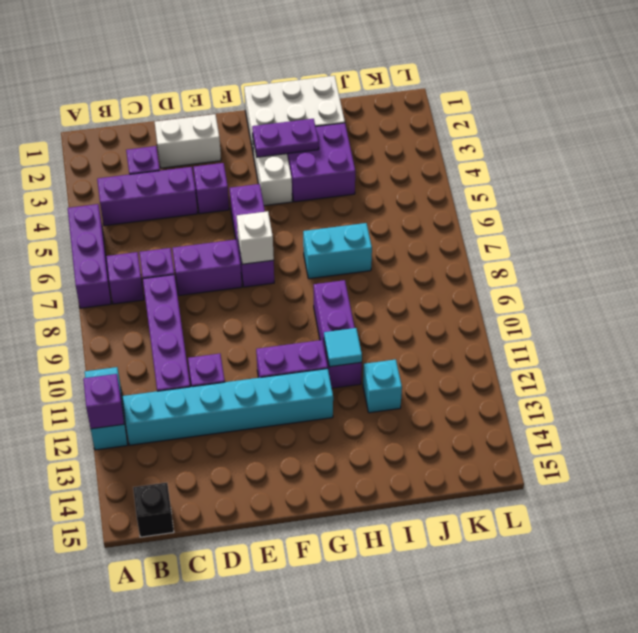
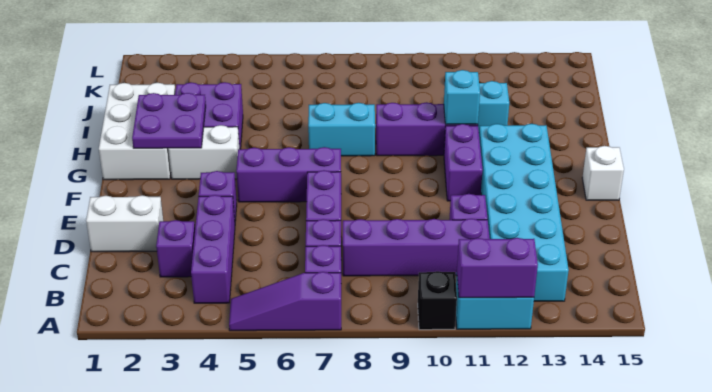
purple 1x3 brick [68,204,111,308] -> purple 1x3 slope [229,272,341,331]
purple 1x1 brick [83,374,124,429] -> purple 1x2 brick [457,238,538,298]
cyan 1x6 brick [123,369,333,445] -> cyan 2x6 brick [479,124,569,301]
black 1x1 brick [133,483,174,537] -> black 1x1 brick moved to [418,271,457,330]
white 1x2 brick [155,114,221,168] -> white 1x2 brick turned to [86,195,163,252]
white 1x1 brick [237,211,274,264] -> white 1x1 brick moved to [582,146,624,200]
purple 1x2 plate [252,119,319,157] -> purple 2x2 plate [132,93,206,148]
cyan 1x2 brick [303,223,372,279] -> cyan 1x2 brick turned to [308,103,375,156]
cyan 1x1 tile [324,328,362,367] -> cyan 1x1 brick [444,70,480,124]

